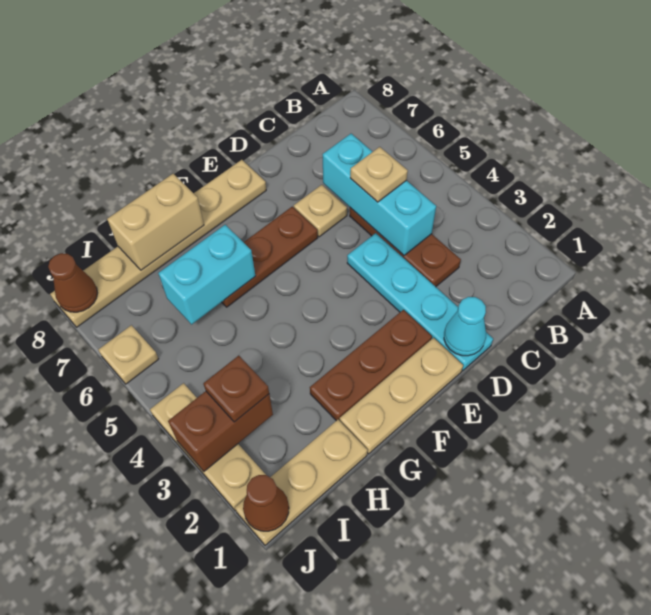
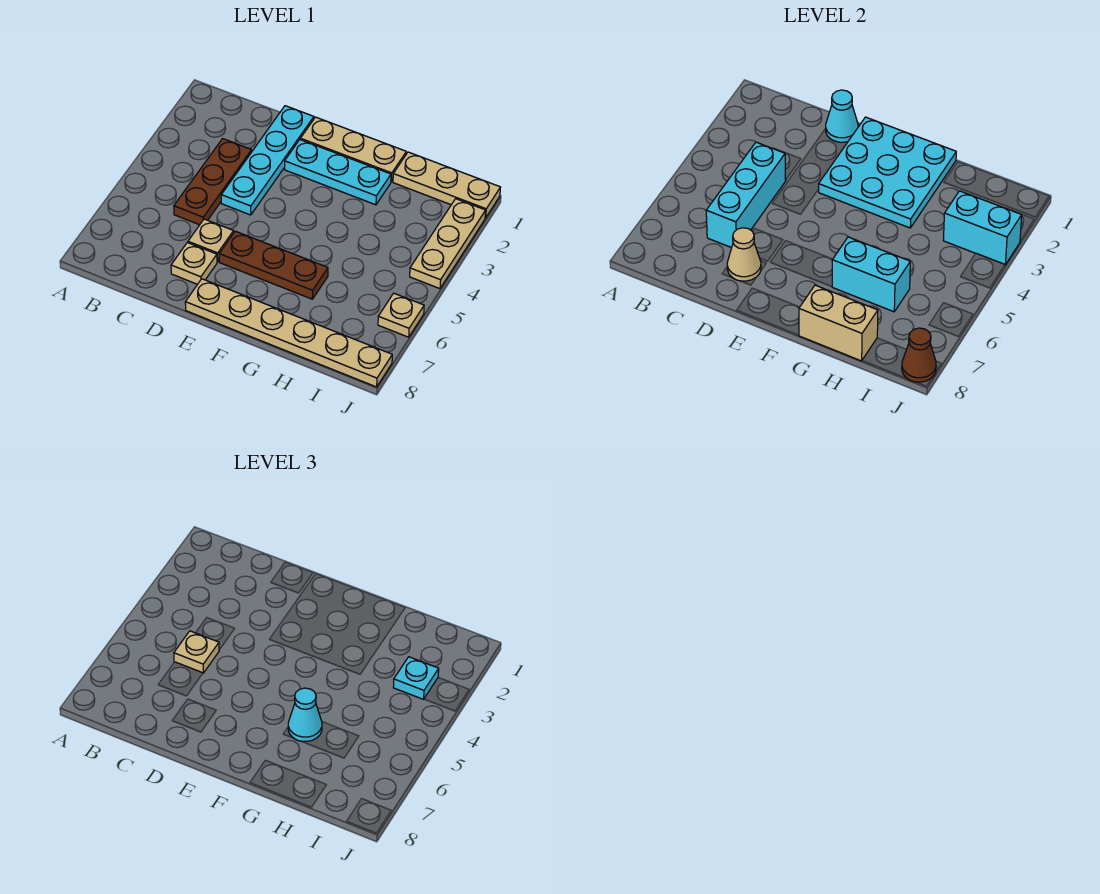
none -> tan 1x1 plate [171,243,217,284]
none -> tan 1x1 cone [727,228,761,281]
none -> cyan 3x3 plate [819,117,956,228]
brown 1x3 plate [310,310,432,421] -> cyan 1x3 plate [285,140,391,205]
none -> cyan 1x1 cone [288,688,322,741]
brown 1x2 brick [168,391,273,471] -> cyan 1x2 brick [943,191,1022,265]
brown 1x1 plate [203,356,269,422] -> cyan 1x1 plate [393,657,439,699]
brown 1x1 cone [243,475,289,531] -> none

